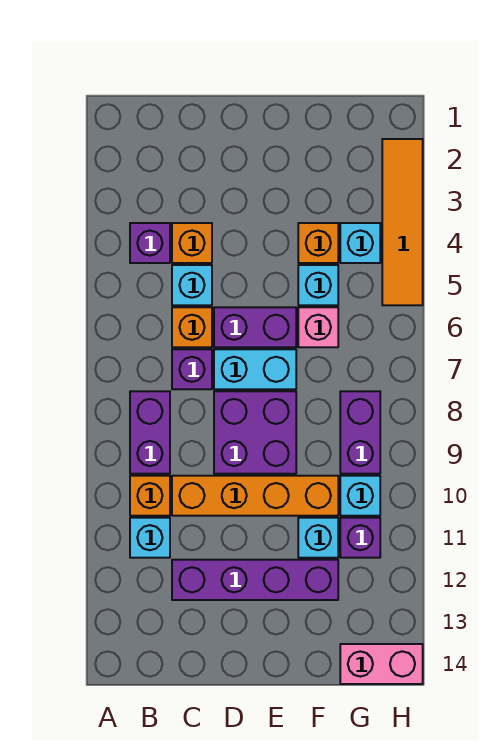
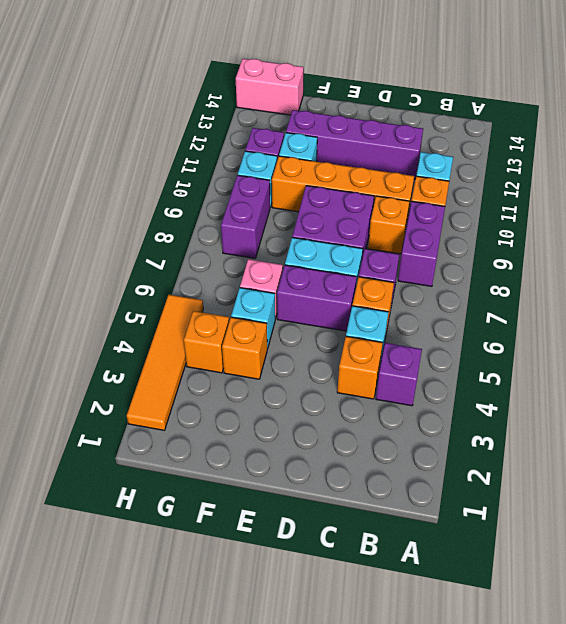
none -> orange 1x1 brick [368,196,410,254]
cyan 1x1 brick [340,223,380,263] -> orange 1x1 brick [184,311,229,373]

